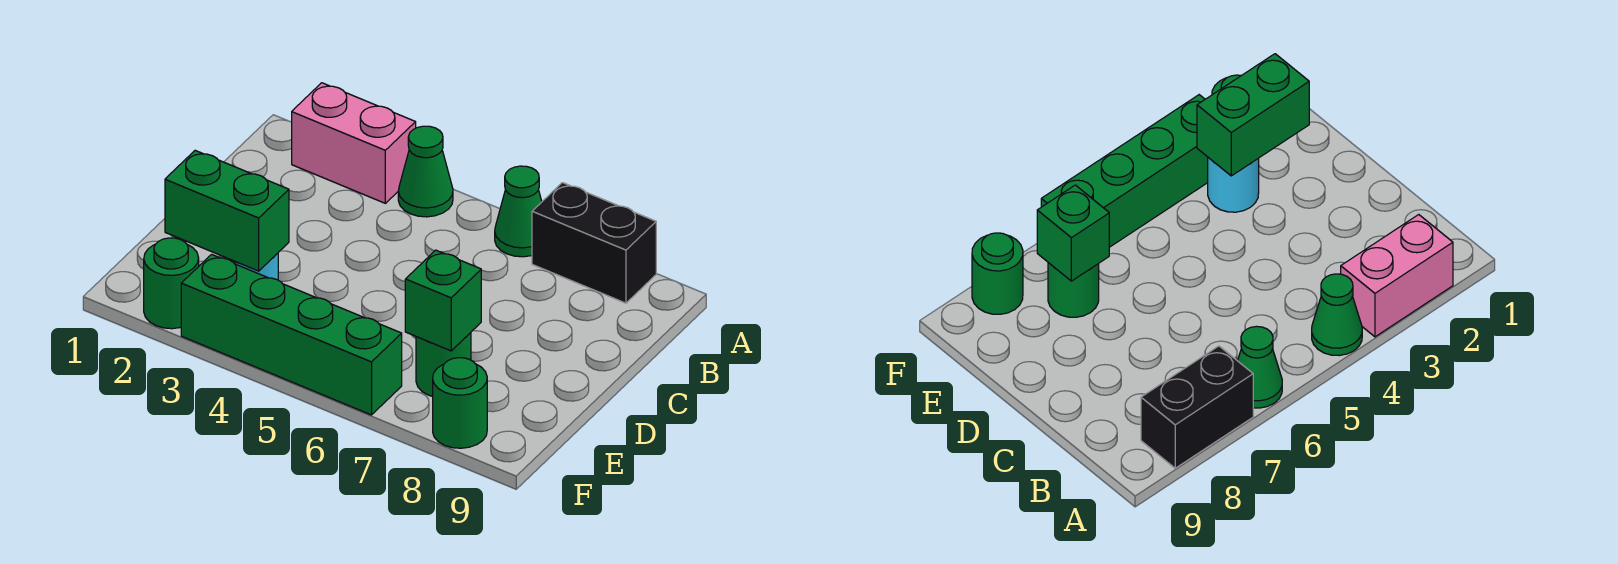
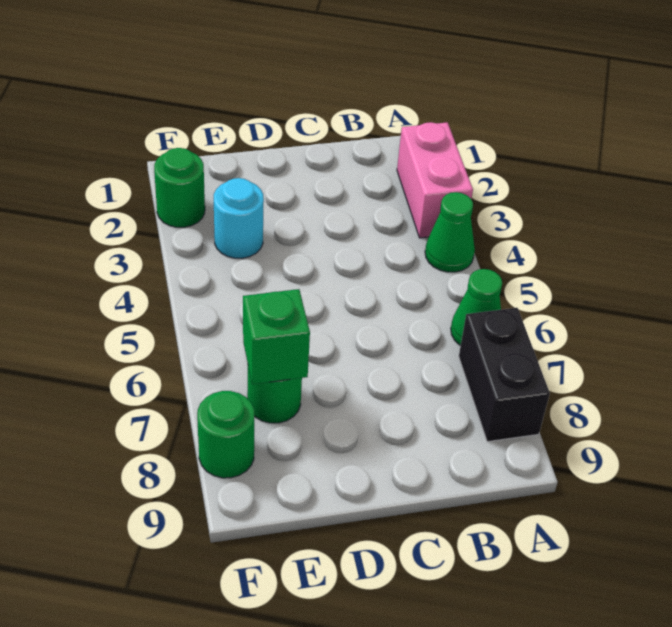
green 1x2 brick [165,150,289,271] -> none
green 1x4 brick [181,254,402,415] -> none

